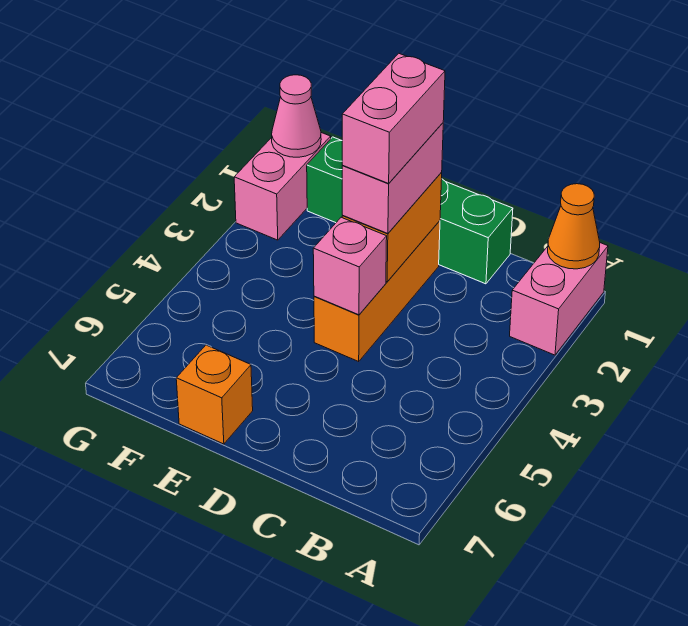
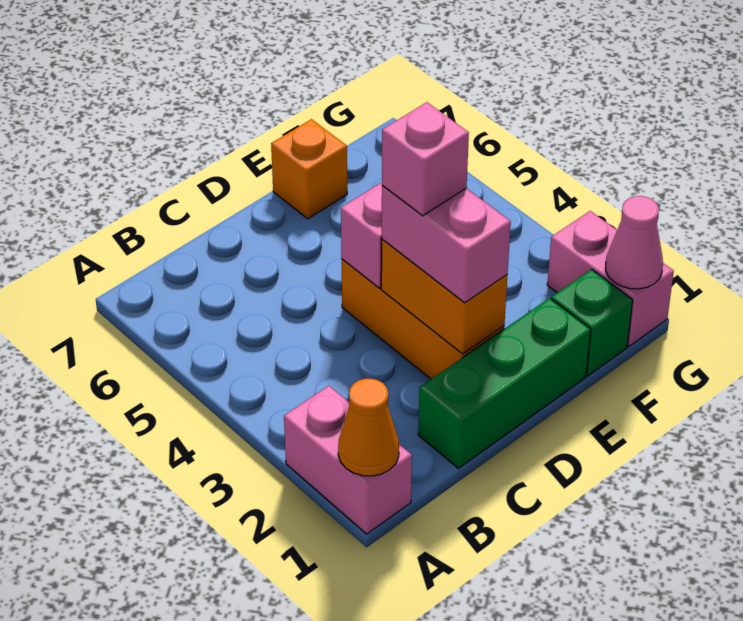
pink 1x2 brick [342,54,445,183] -> pink 1x1 brick [382,102,469,216]

